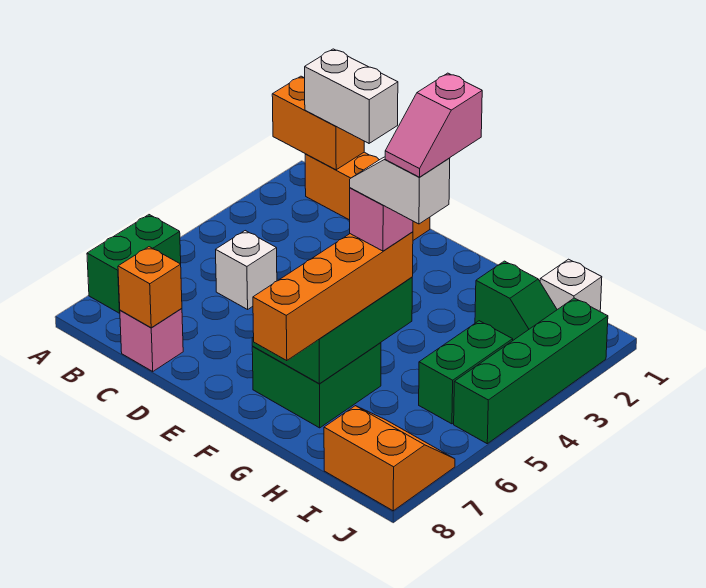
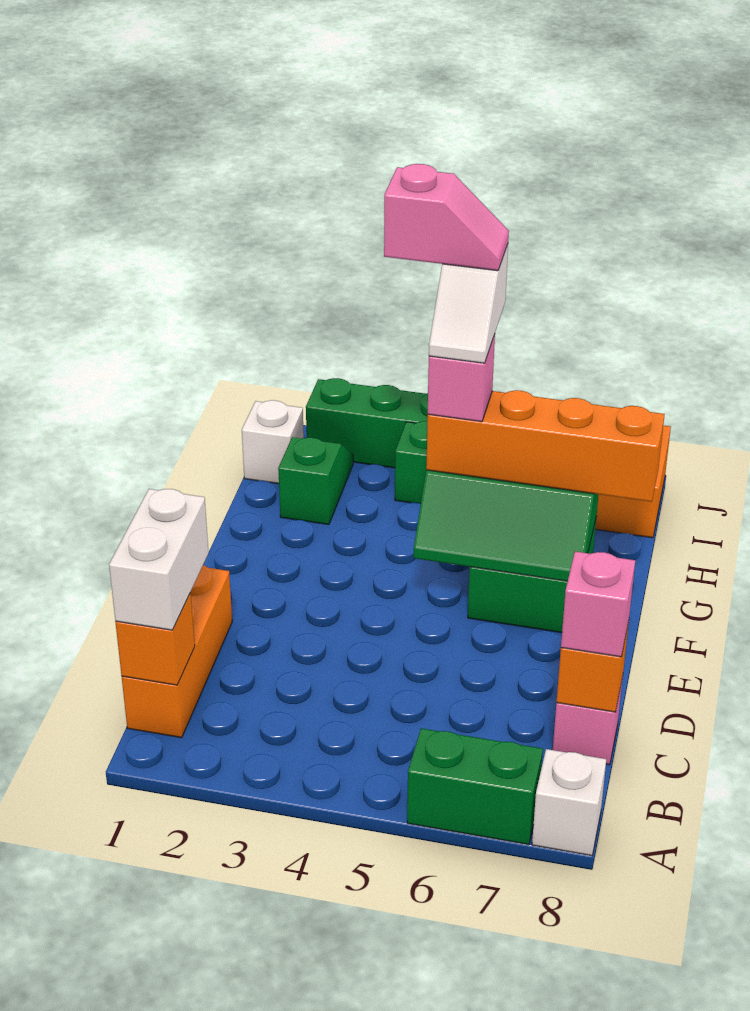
orange 1x2 brick [272,76,364,170] -> orange 1x1 brick [115,593,195,685]
white 1x1 brick [216,231,277,309] -> white 1x1 brick moved to [532,749,606,856]
none -> pink 1x1 brick [561,551,635,657]

